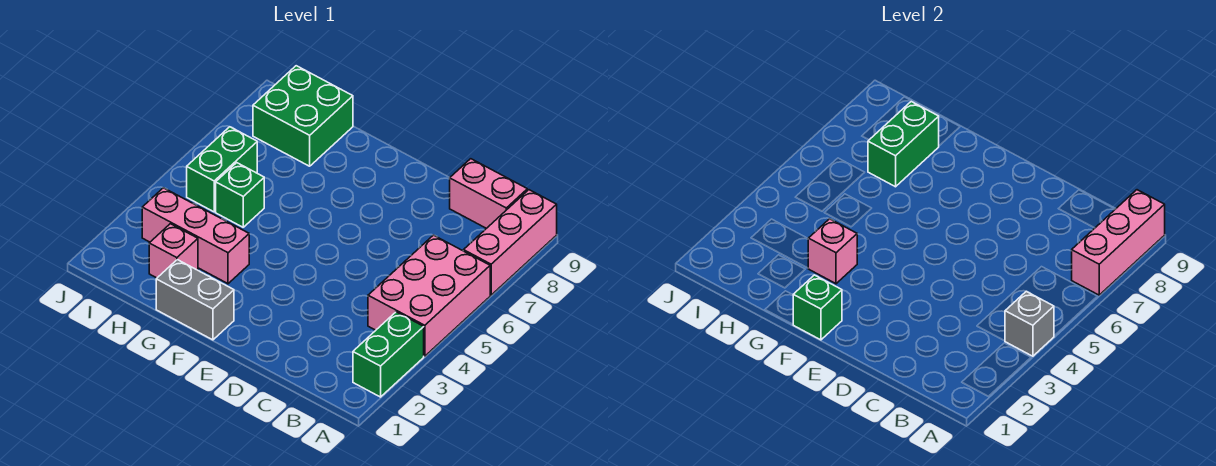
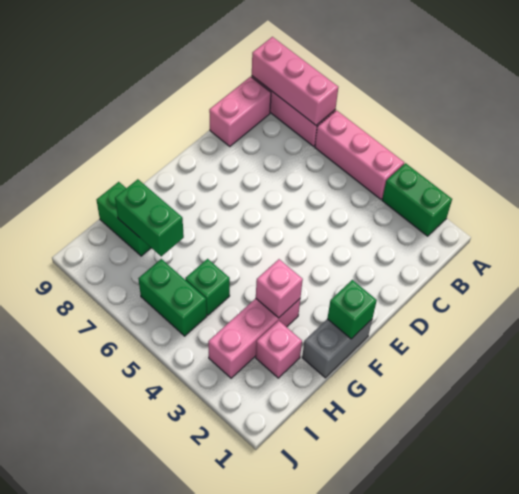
pink 2x3 brick [368,235,490,356] -> pink 1x3 brick [315,110,404,199]
grey 1x1 brick [1005,291,1054,356] -> none
green 2x2 brick [253,66,353,166] -> green 1x2 brick [96,182,151,256]

